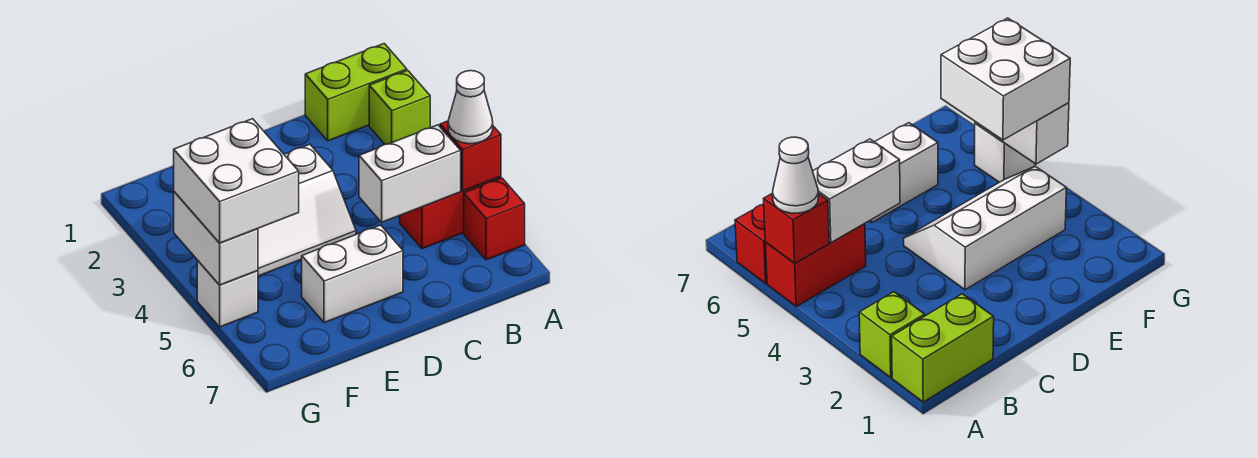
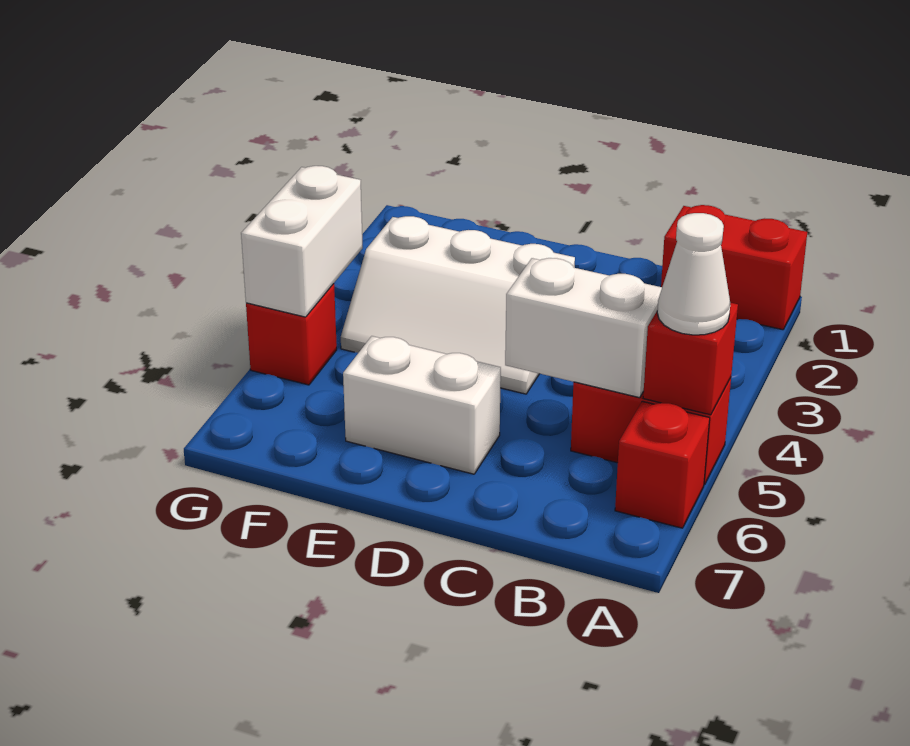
lime 1x2 brick [305,44,407,141] -> red 1x2 brick [661,205,807,330]
lime 1x1 brick [369,70,430,144] -> none
white 2x2 brick [174,119,299,243] -> none
white 1x1 brick [197,260,258,327] -> red 1x1 brick [246,284,337,385]

